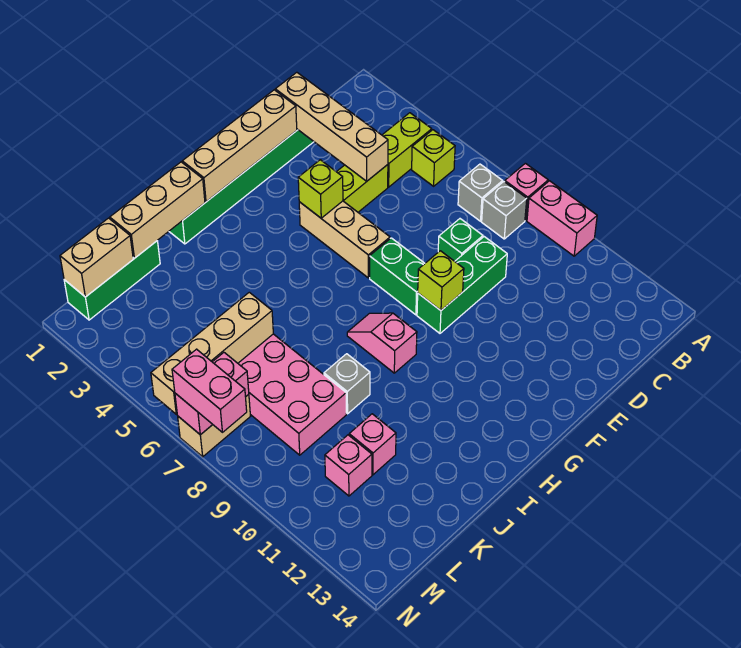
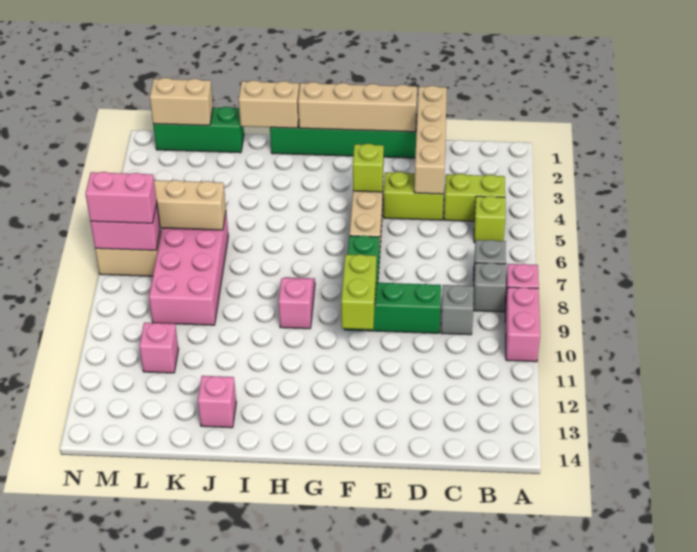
green 1x1 brick [438,219,483,261] -> none
lime 1x1 brick [418,251,464,310] -> lime 1x2 brick [341,254,376,329]
tan 1x3 brick [110,162,205,258] -> tan 1x2 brick [239,80,299,128]
grey 1x1 brick [324,354,370,414] -> grey 1x1 brick moved to [441,285,474,335]
pink 1x1 brick [349,414,396,475] -> pink 1x1 brick moved to [198,376,236,428]
pink 1x2 brick [172,349,247,432] -> pink 1x2 brick turned to [85,172,157,223]

